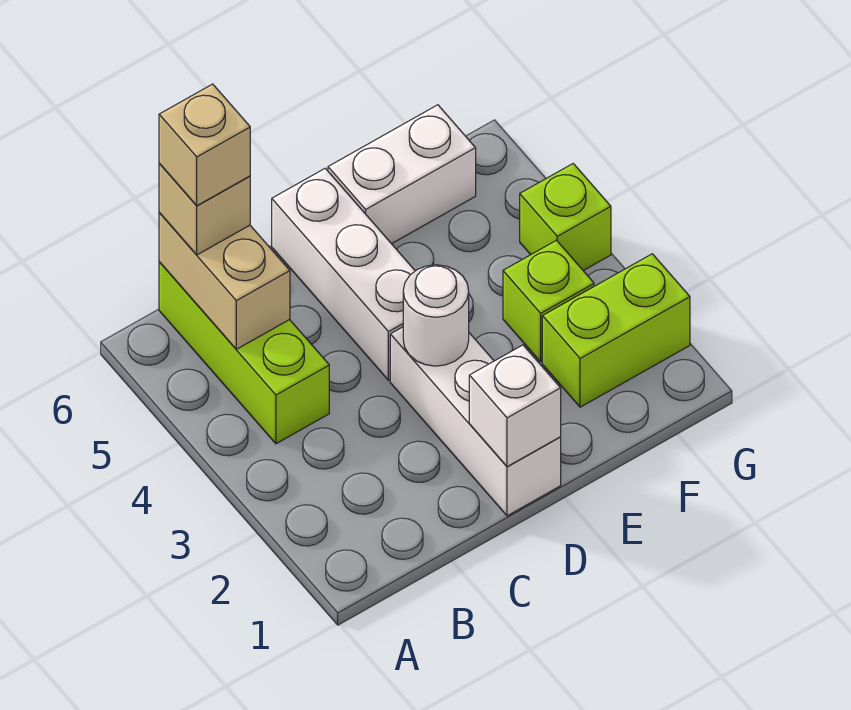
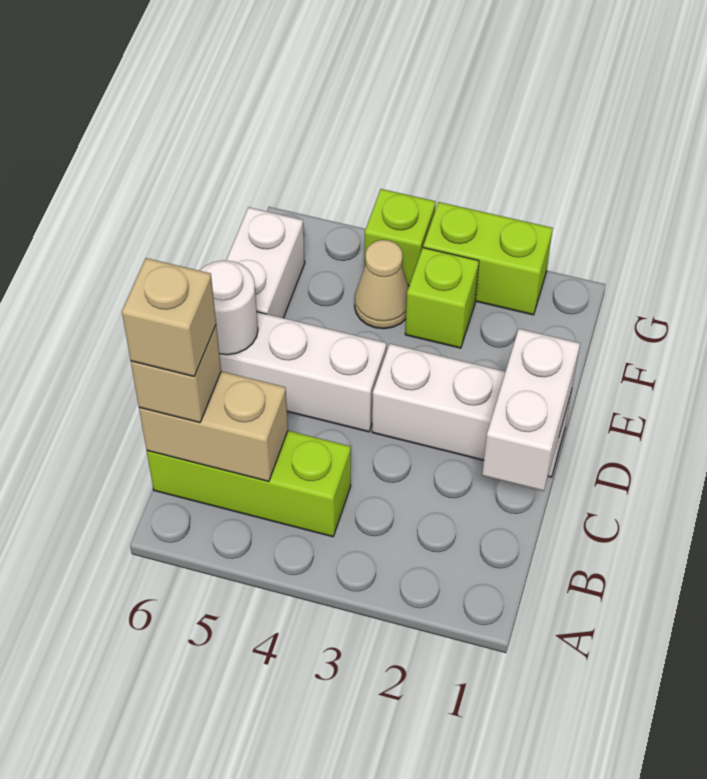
white 1x1 brick [469,345,561,467] -> white 1x2 brick [482,329,580,491]
white 1x1 round brick [403,265,469,366] -> white 1x1 round brick moved to [200,260,258,355]
lime 1x2 brick [542,254,690,407] -> lime 1x2 brick turned to [423,202,553,315]
none -> tan 1x1 cone [355,240,409,329]

